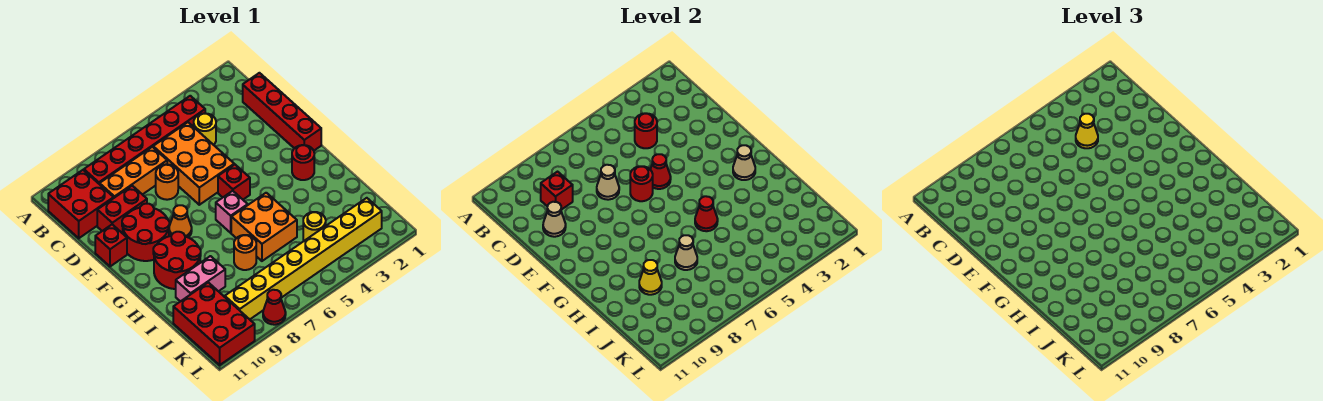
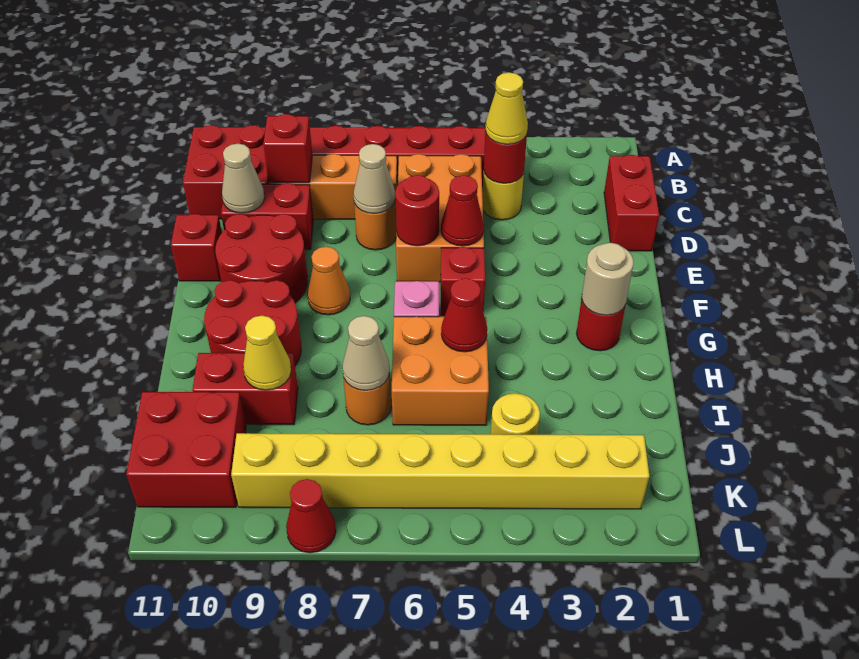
red 1x4 brick [243,73,321,150] -> red 1x2 brick [604,155,659,251]
tan 1x1 cone [733,145,755,180] -> tan 1x1 round brick [582,243,634,315]
pink 1x2 brick [176,256,225,302] -> red 1x2 brick [192,353,298,425]
red 2x3 brick [173,282,255,365] -> red 2x2 brick [126,392,246,507]

